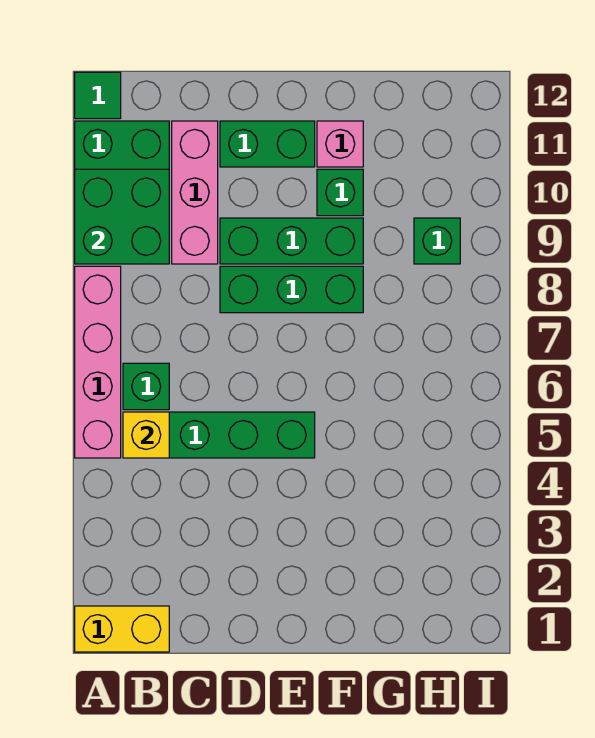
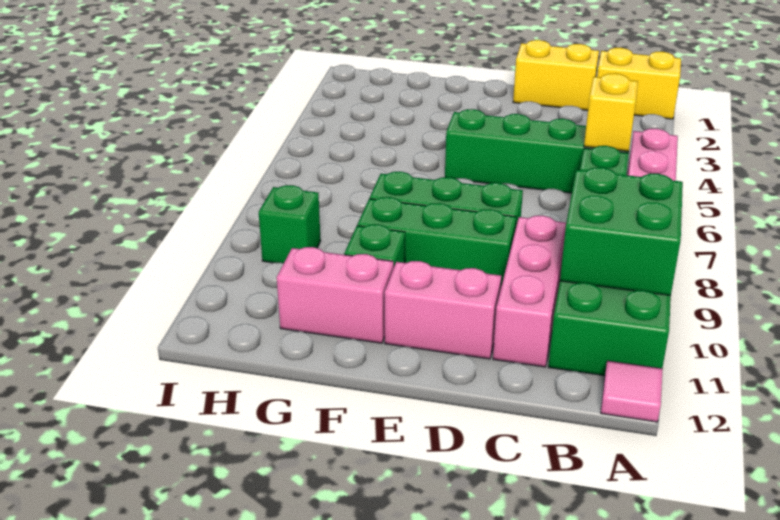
green 1x1 tile [75,72,121,119] -> pink 1x1 tile [601,361,663,422]
none -> yellow 1x2 brick [513,40,599,110]
green 1x2 brick [220,121,315,167] -> pink 1x2 brick [385,261,501,359]
pink 1x1 brick [317,121,363,167] -> pink 1x2 brick [277,247,394,343]

